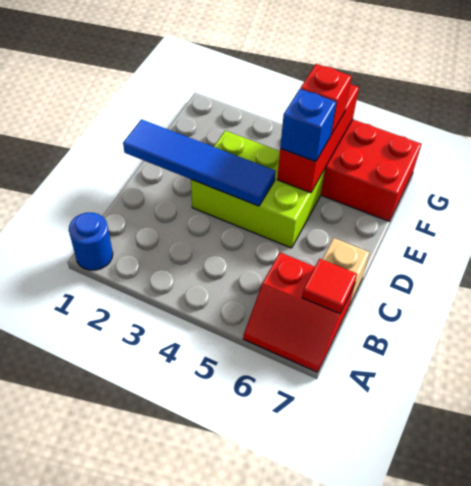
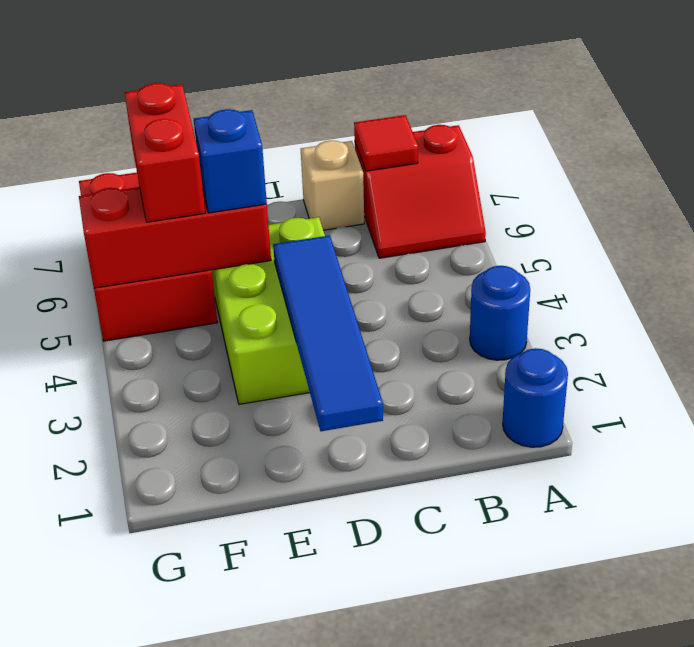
none -> blue 1x1 round brick [470,266,530,360]
red 2x2 slope [243,253,355,372] -> red 2x2 slope turned to [355,125,486,258]
red 1x1 brick [300,64,352,135] -> red 1x2 brick [125,83,205,222]

